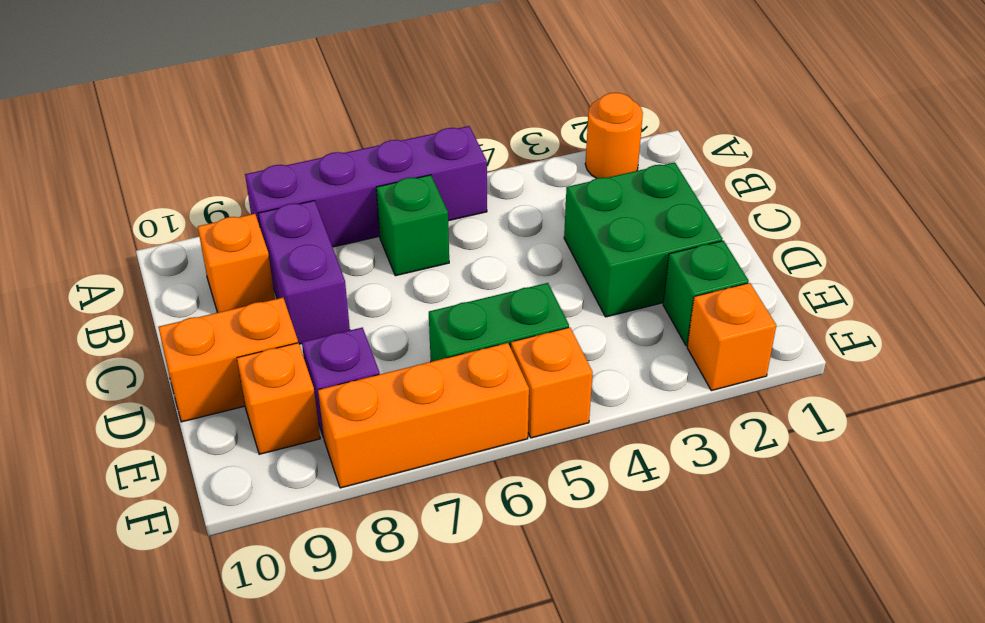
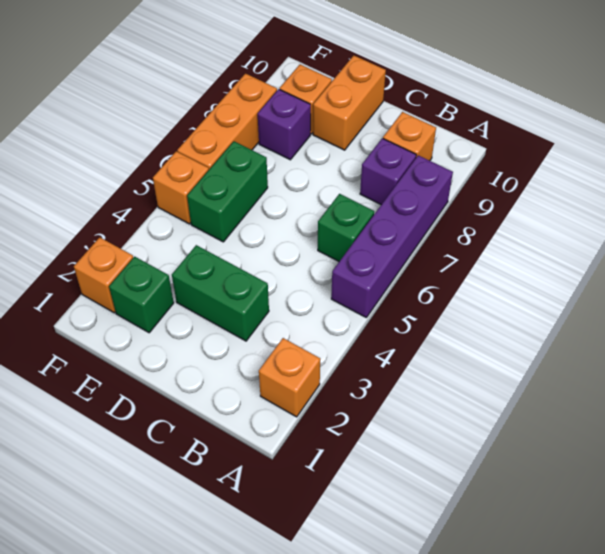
orange 1x1 round brick [585,93,643,178] -> orange 1x1 brick [259,338,320,417]
purple 1x2 brick [258,201,350,344] -> purple 1x1 brick [360,138,416,205]
green 2x2 brick [564,162,722,317] -> green 1x2 brick [172,245,269,341]

